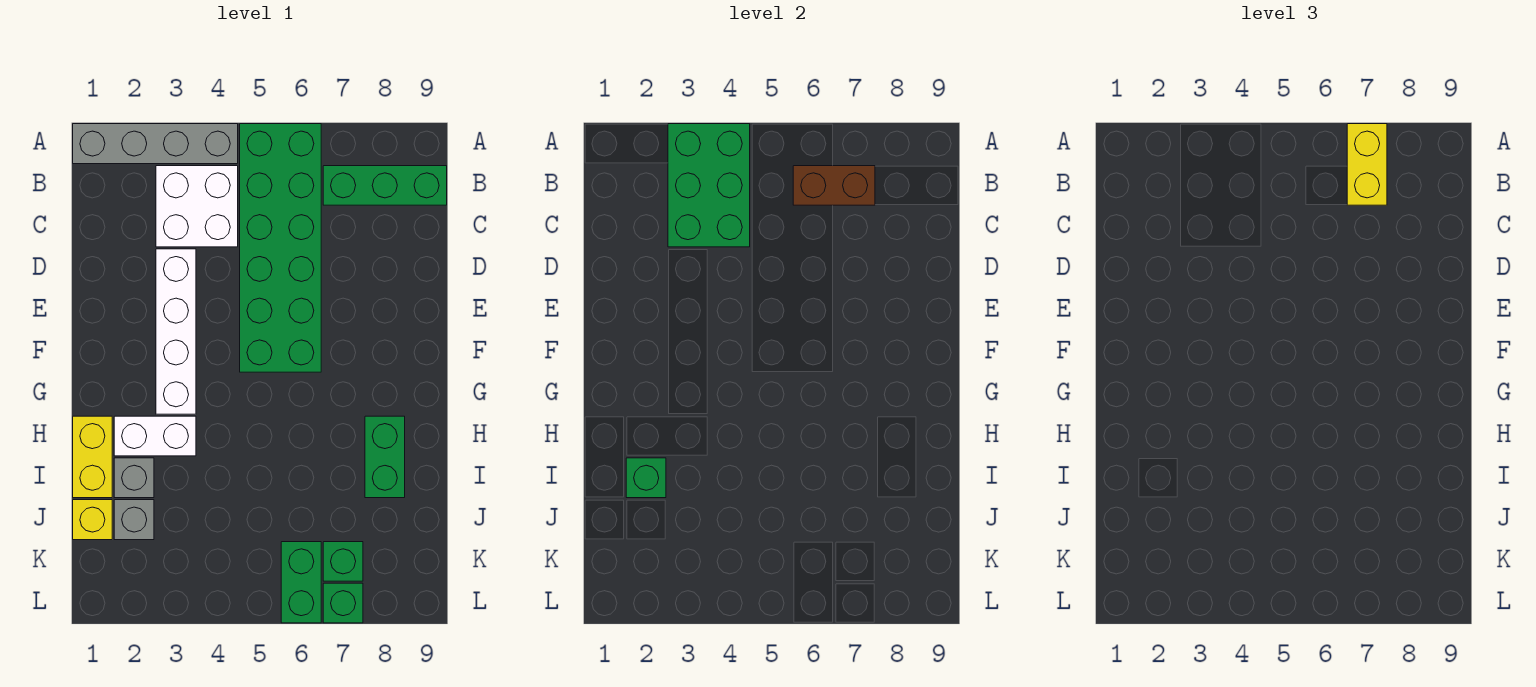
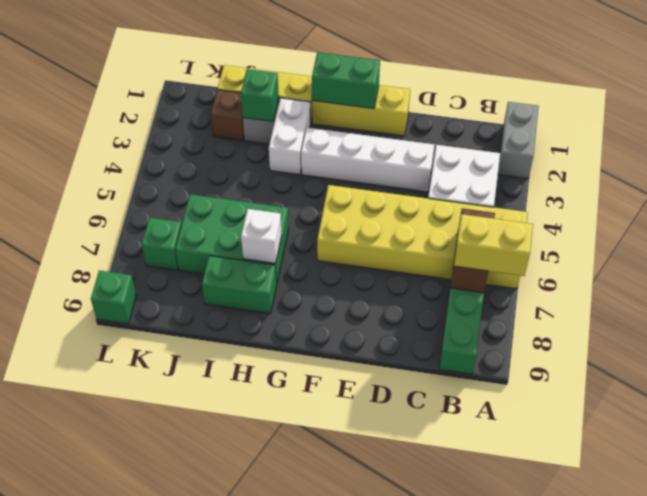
grey 1x4 brick [73,124,238,164] -> grey 1x2 brick [498,102,539,179]
green 2x3 brick [668,124,750,247] -> green 2x3 brick moved to [175,194,289,284]
green 2x6 brick [240,124,321,372] -> yellow 2x6 brick [317,185,528,289]
none -> yellow 1x3 brick [312,85,410,136]
none -> white 1x1 brick [241,209,282,263]
grey 1x1 brick [114,500,154,540] -> brown 1x1 brick [211,90,244,141]
green 1x2 brick [281,542,321,623] -> green 1x2 brick moved to [312,52,380,109]
green 1x1 brick [323,583,363,623] -> green 1x1 brick moved to [91,271,136,324]

